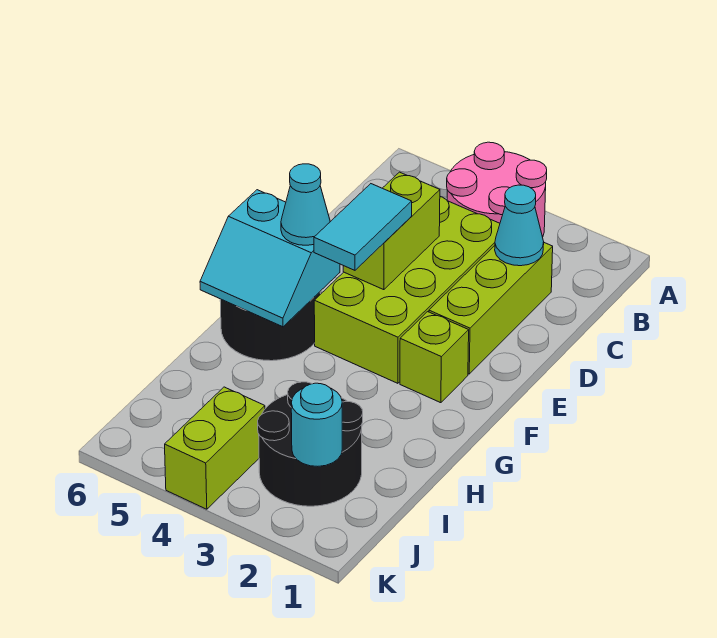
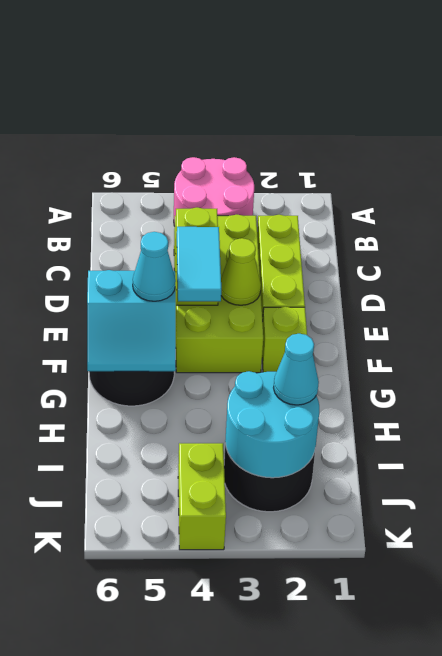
cyan 1x1 cone [495,185,544,266] -> cyan 1x1 cone moved to [274,334,319,405]
none -> lime 1x1 cone [221,238,261,305]
cyan 1x1 round brick [291,383,342,466] -> cyan 2x2 round brick [225,371,319,478]

